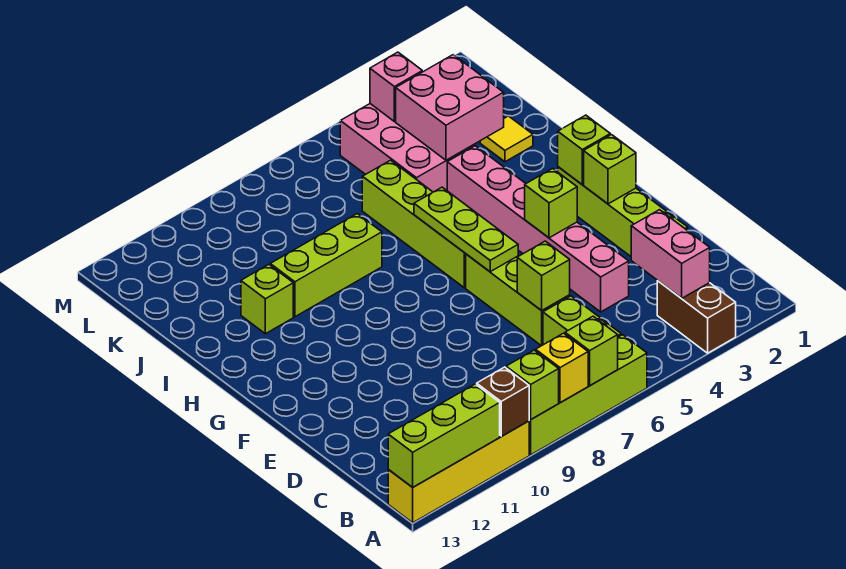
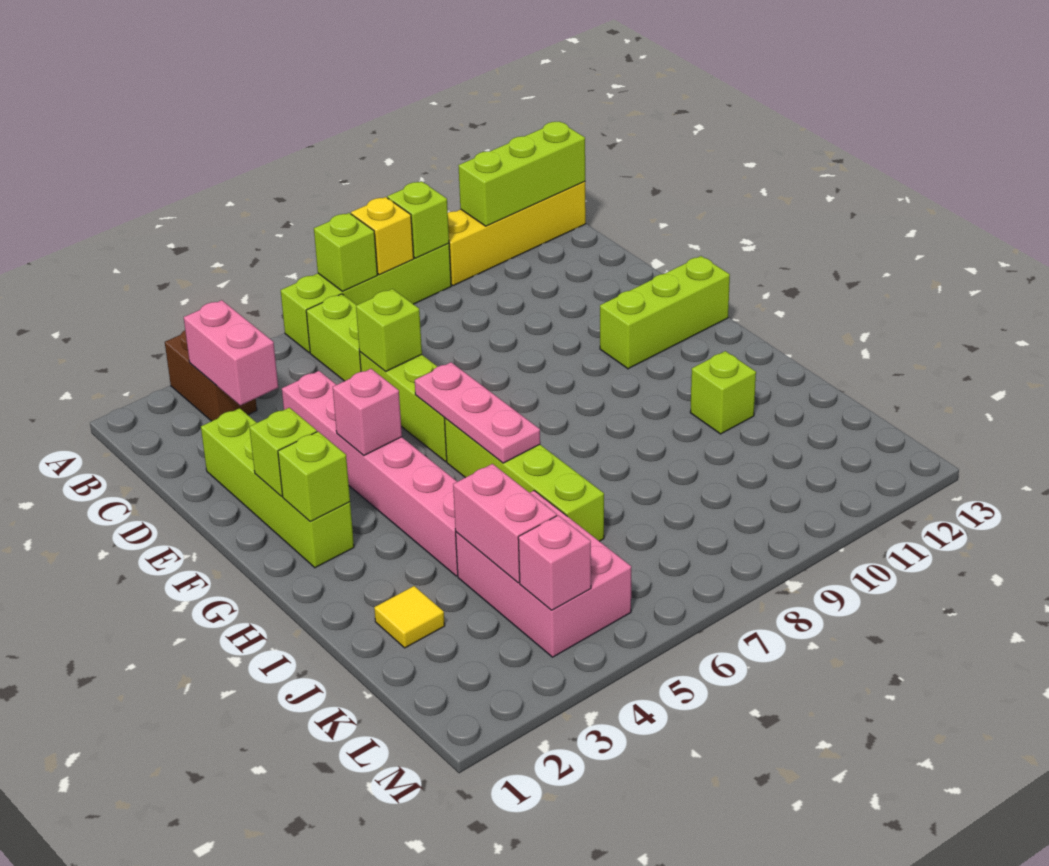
brown 1x1 brick [477,367,529,436] -> none
lime 1x1 brick [525,169,577,238] -> pink 1x1 brick [333,369,402,455]
lime 1x3 plate [414,187,518,272] -> pink 1x3 plate [415,362,540,463]
lime 1x3 brick [270,214,382,317] -> lime 1x3 brick moved to [600,256,730,369]
pink 2x2 brick [396,55,504,160] -> pink 1x2 brick [453,464,557,583]

